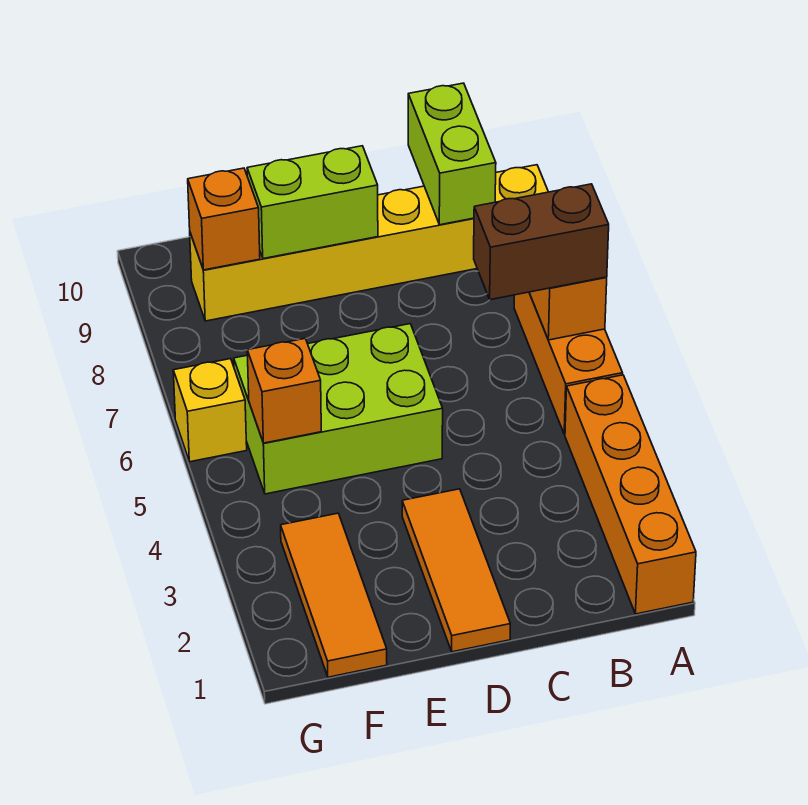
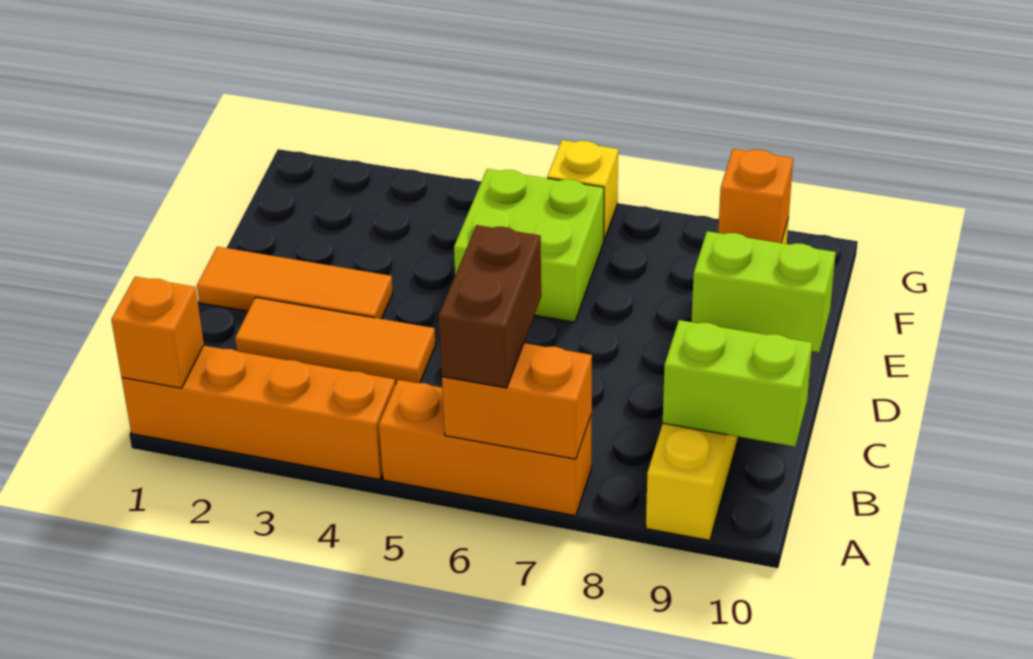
lime 2x3 brick [234,324,443,494] -> lime 2x2 brick [454,169,604,322]
lime 1x2 brick [247,146,378,259] -> lime 1x2 brick turned to [692,231,836,352]
orange 1x3 tile [281,513,387,677] -> orange 1x3 tile moved to [235,297,435,384]
orange 1x1 brick [247,338,321,443] -> orange 1x1 brick moved to [111,277,204,388]

